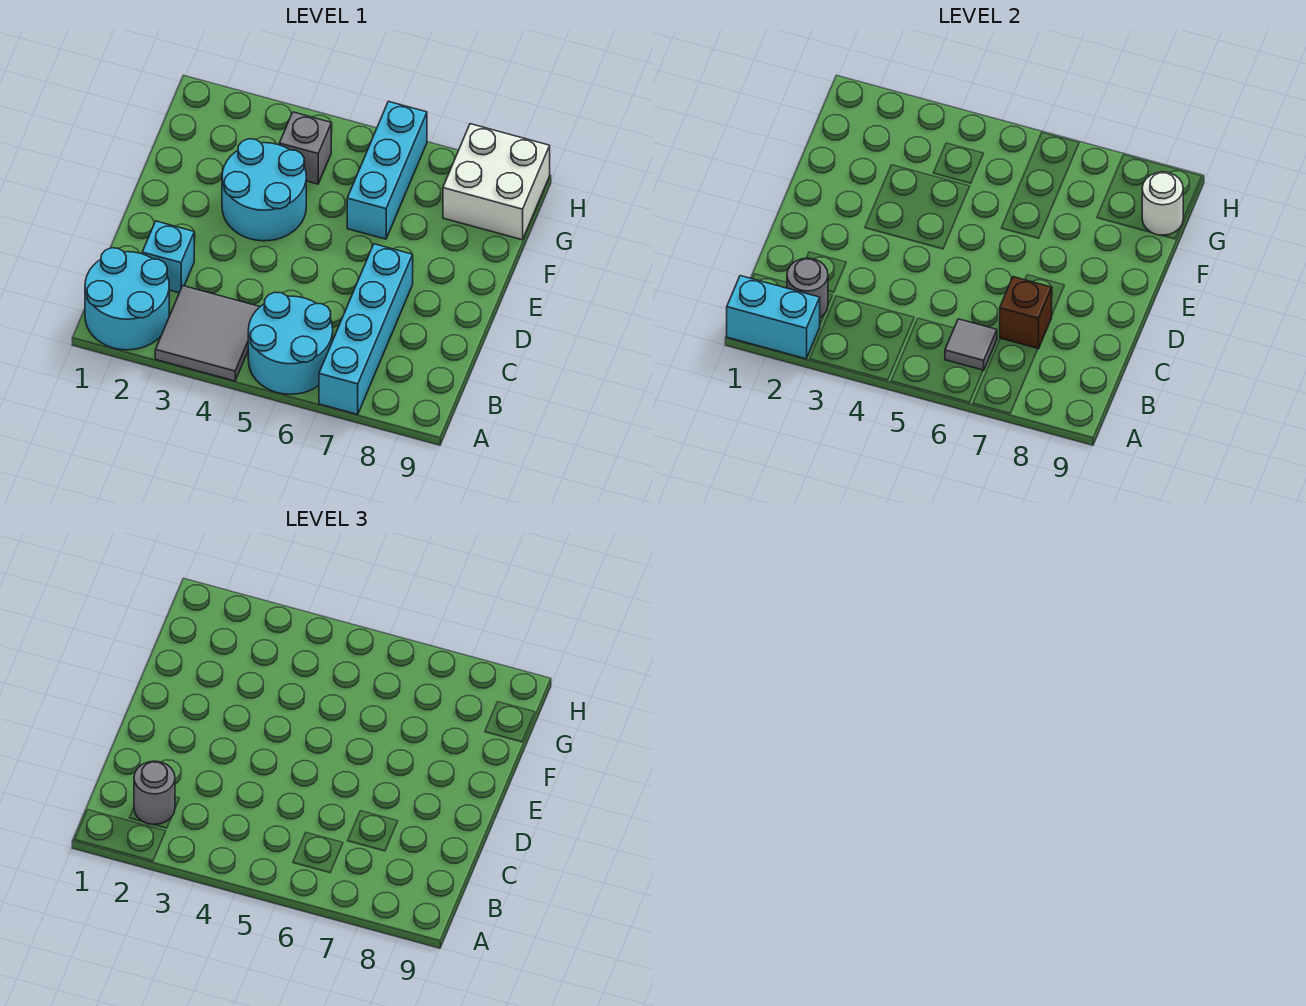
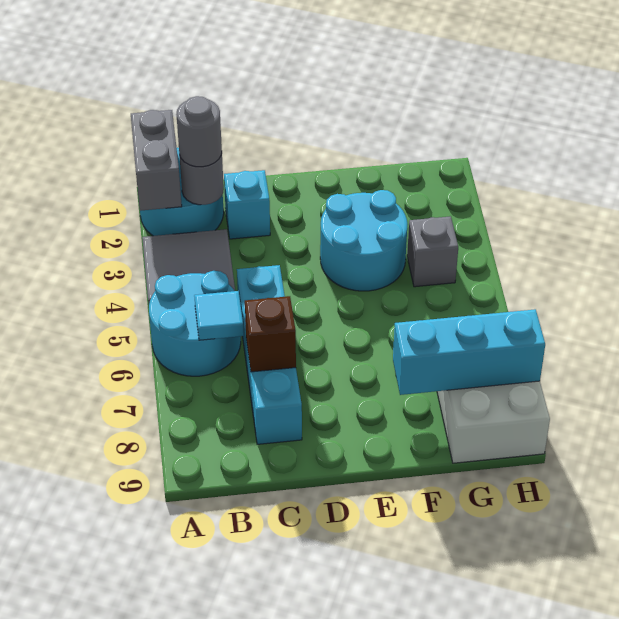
cyan 1x2 brick [727,276,820,359] -> grey 1x2 brick [131,110,182,211]
cyan 1x4 brick [319,244,413,414] -> cyan 1x4 brick turned to [237,265,302,444]
grey 1x1 tile [945,319,997,370] -> cyan 1x1 tile [194,291,244,340]
cyan 1x3 brick [347,101,427,239] -> cyan 1x3 brick moved to [393,309,545,395]
white 1x1 round brick [1142,172,1183,236] -> none

